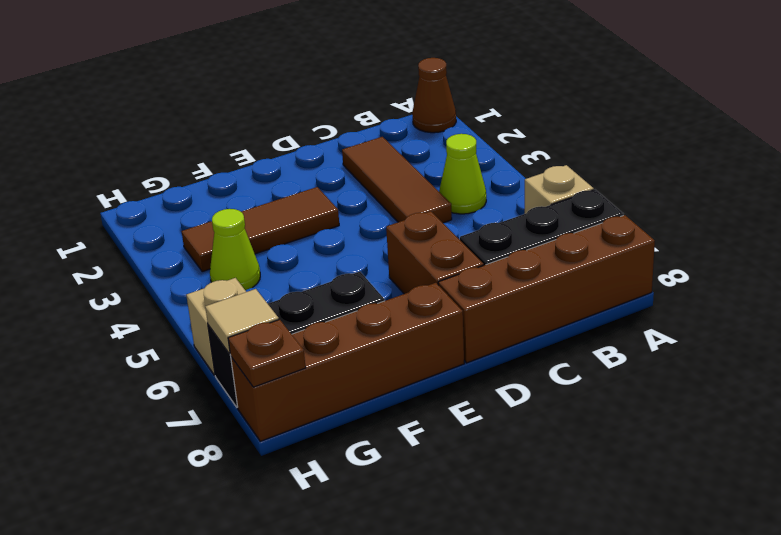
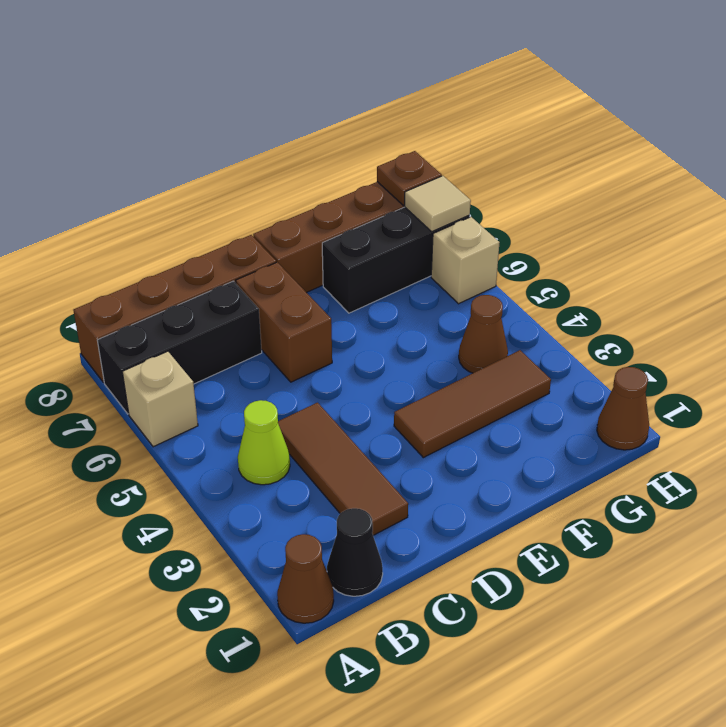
none -> black 1x1 cone [327,508,383,596]
lime 1x1 cone [210,209,260,290] -> brown 1x1 cone [459,295,508,373]
none -> brown 1x1 cone [597,367,649,450]

